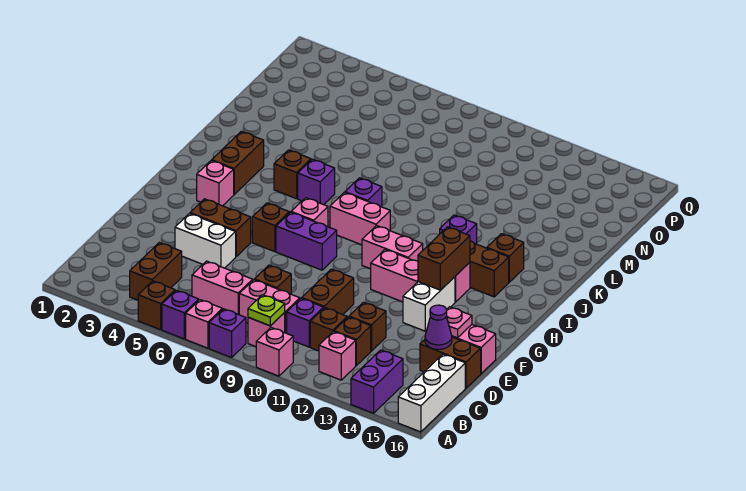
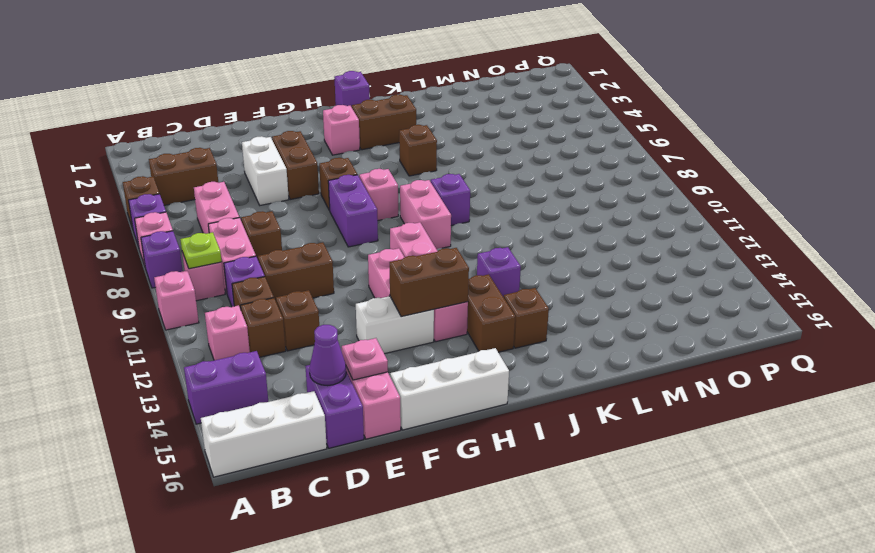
brown 1x2 brick [420,337,481,388] -> purple 1x2 brick [305,365,364,448]
none -> white 1x3 brick [390,348,509,430]
purple 1x1 brick [298,159,335,205] -> purple 1x1 brick moved to [334,71,370,107]

